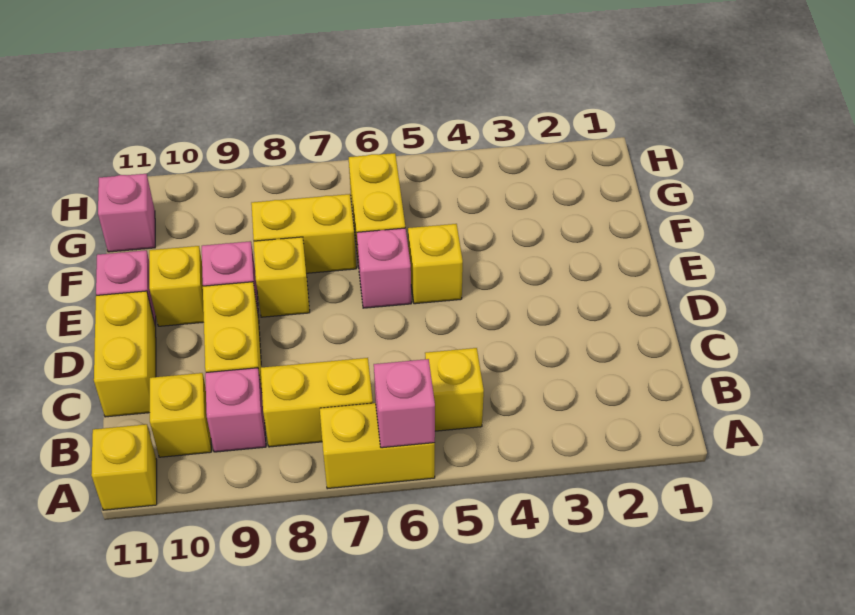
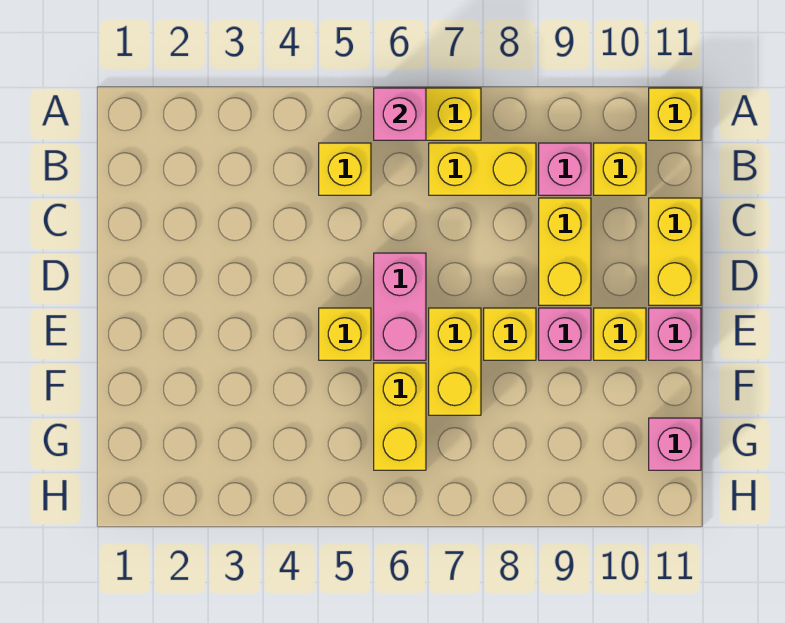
pink 1x1 brick [357,228,411,308] -> pink 1x2 brick [374,253,426,360]
yellow 1x2 brick [251,194,356,273] -> yellow 1x2 brick turned to [429,308,481,415]

